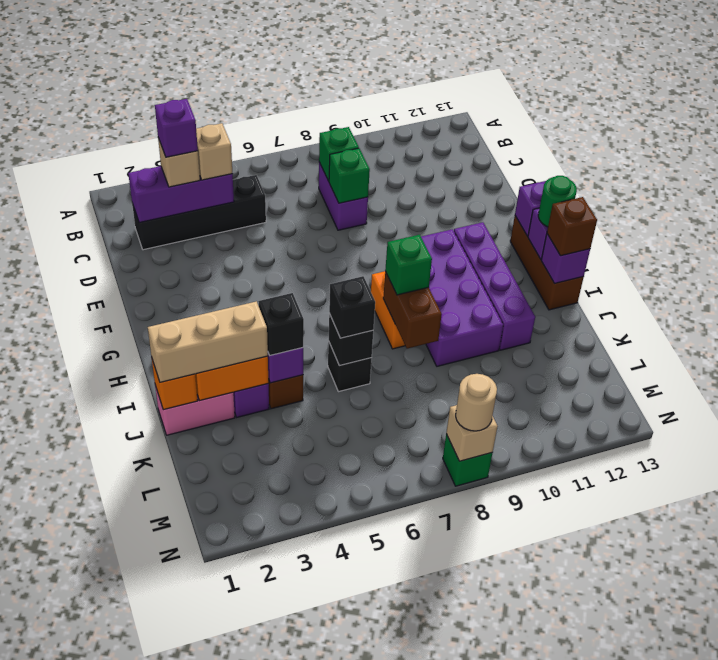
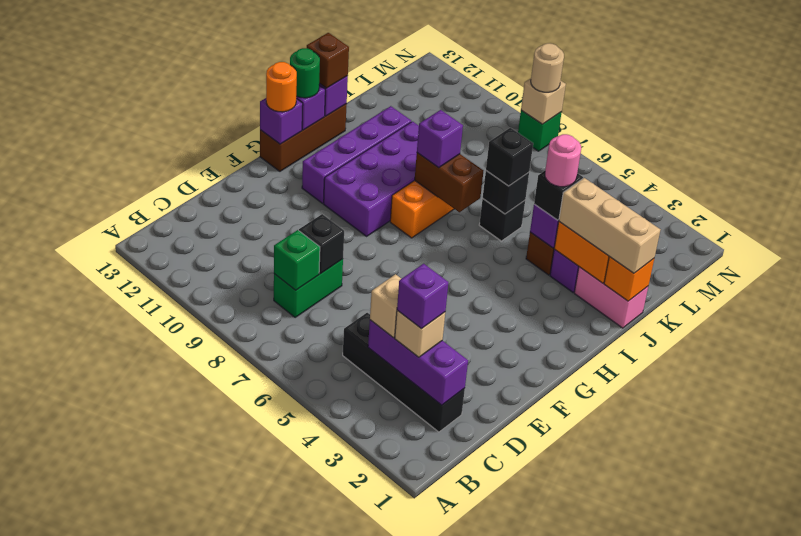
purple 1x2 brick [319,162,368,230] -> green 1x2 brick [274,259,343,317]
green 1x1 brick [329,148,370,203] -> black 1x1 brick [299,214,344,274]
none -> orange 1x1 round brick [266,62,297,112]
brown 1x2 brick [383,271,442,349] -> brown 1x2 brick turned to [415,153,483,212]
green 1x1 brick [385,235,432,295] -> purple 1x1 brick [417,110,463,168]
none -> pink 1x1 round brick [545,134,581,187]

